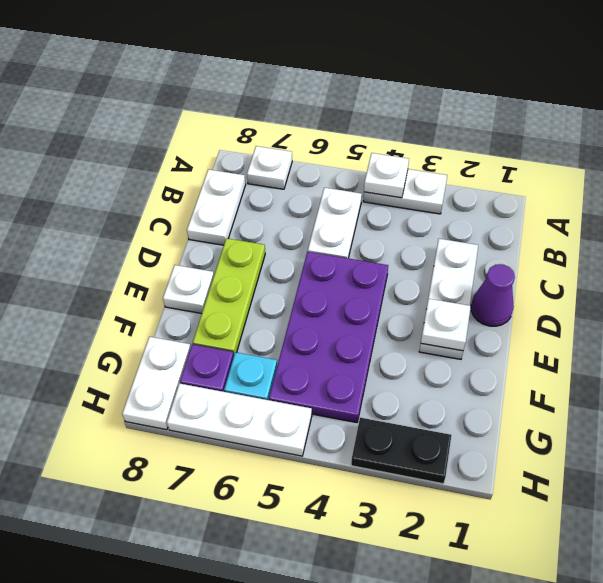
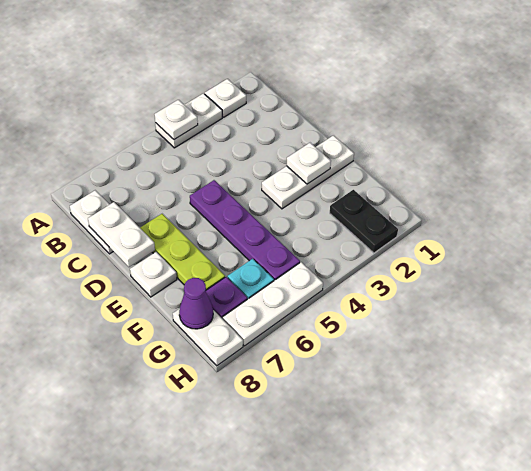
white 1x1 plate [247,146,292,189] -> white 1x1 plate moved to [205,79,246,117]
white 1x2 plate [308,188,362,258] -> white 1x2 plate moved to [88,202,155,267]
white 1x3 plate [419,239,478,359] -> white 1x3 plate turned to [262,135,354,209]
purple 1x1 cone [471,264,515,326] -> purple 1x1 cone moved to [179,278,213,329]
purple 2x4 plate [269,252,388,423] -> purple 1x4 plate [190,180,300,281]
black 1x2 plate [351,418,451,484] -> black 1x2 plate turned to [330,190,398,253]

